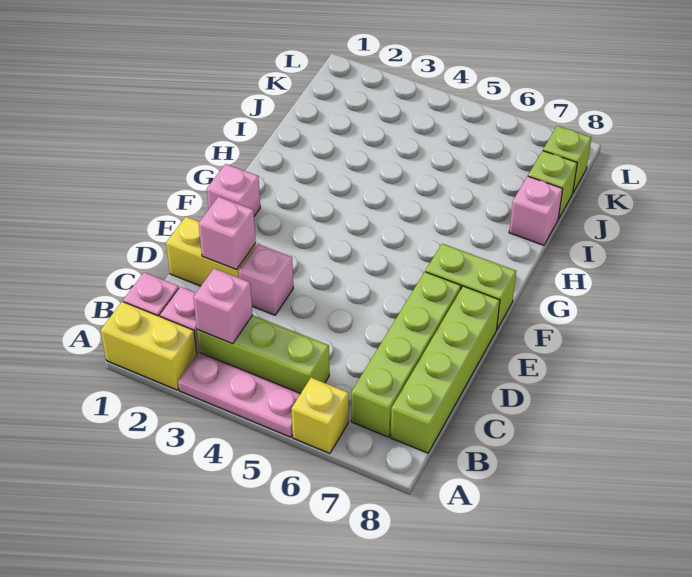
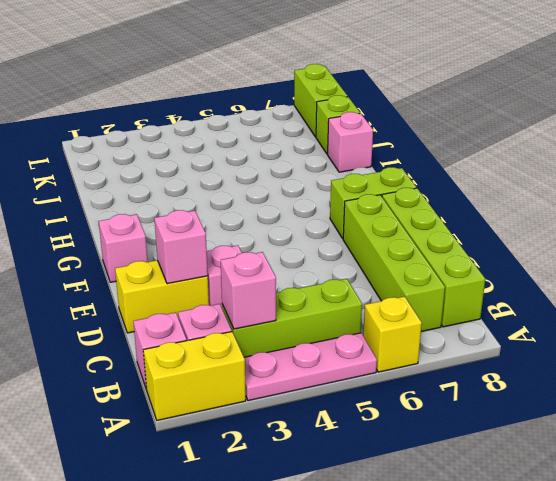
lime 1x1 brick [543,126,592,192] -> lime 1x2 brick [294,64,348,137]

